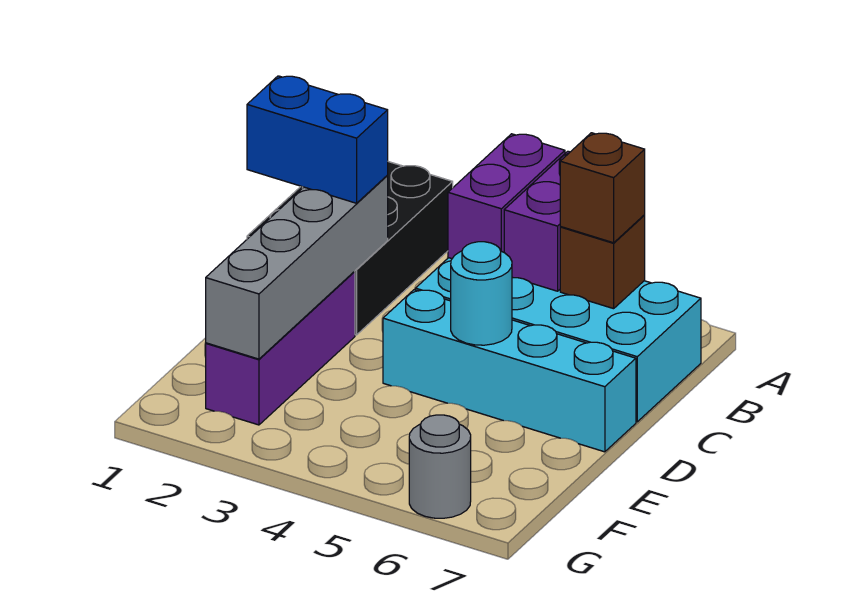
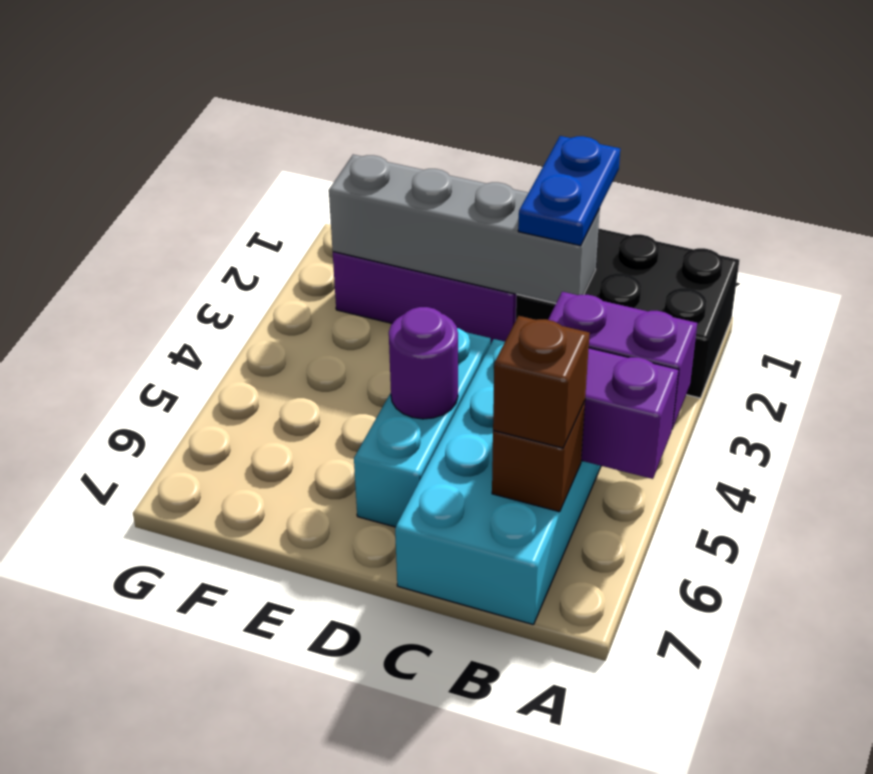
blue 1x2 brick [247,76,388,203] -> blue 1x2 plate [518,136,620,246]
cyan 1x4 brick [383,290,636,452] -> cyan 1x3 brick [354,328,491,527]
cyan 1x1 round brick [451,242,512,345] -> purple 1x1 round brick [389,307,458,419]
grey 1x1 round brick [409,415,471,518] -> none

